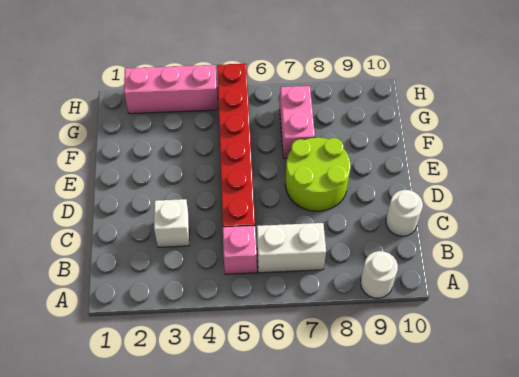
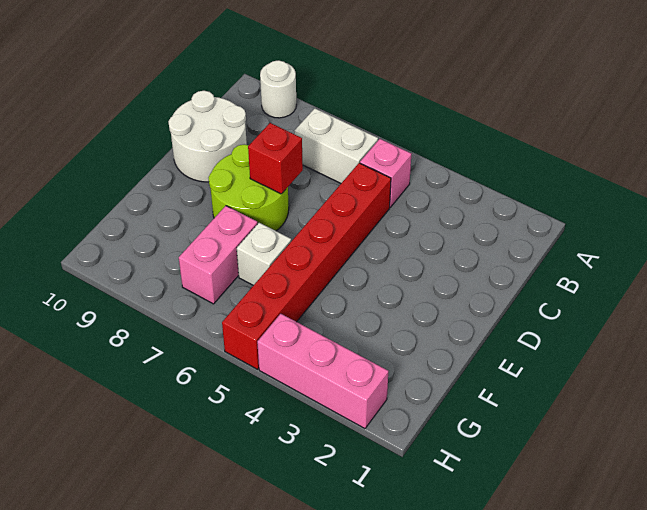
white 1x1 brick [154,199,189,247] -> white 1x1 brick moved to [237,223,291,285]
white 1x1 round brick [386,190,423,236] -> white 2x2 round brick [168,91,247,182]
none -> red 1x1 brick [248,123,303,194]

